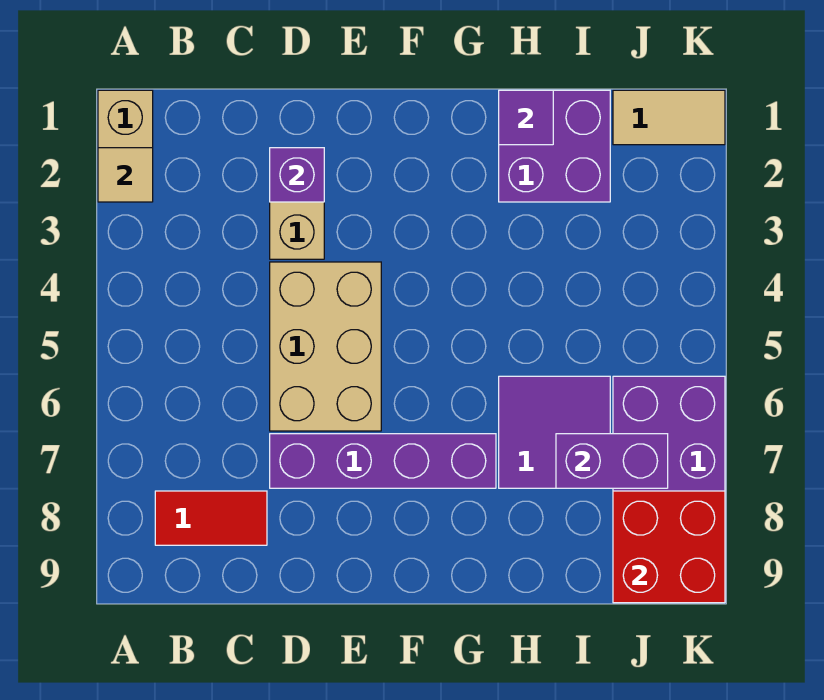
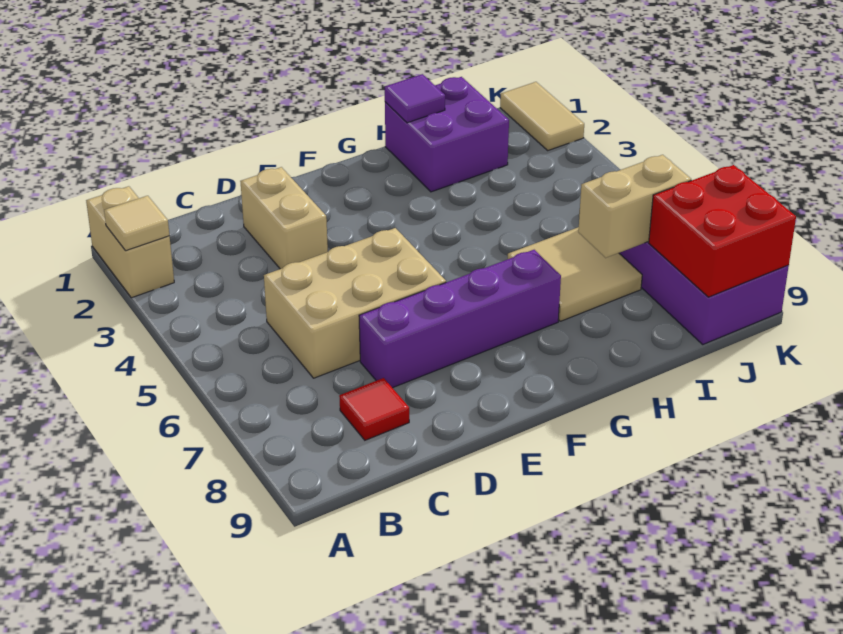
red 1x2 tile [155,491,267,545] -> red 1x1 tile [339,378,409,440]
purple 1x1 brick [270,148,324,202] -> none
tan 2x3 brick [270,262,381,431] -> tan 2x3 brick turned to [264,228,446,378]
purple 2x2 tile [499,376,610,488] -> tan 2x2 tile [508,227,642,321]
purple 1x2 brick [556,434,668,488] -> tan 1x2 brick [578,155,691,258]
tan 1x2 tile [613,90,725,145] -> tan 1x2 tile turned to [500,82,584,150]

